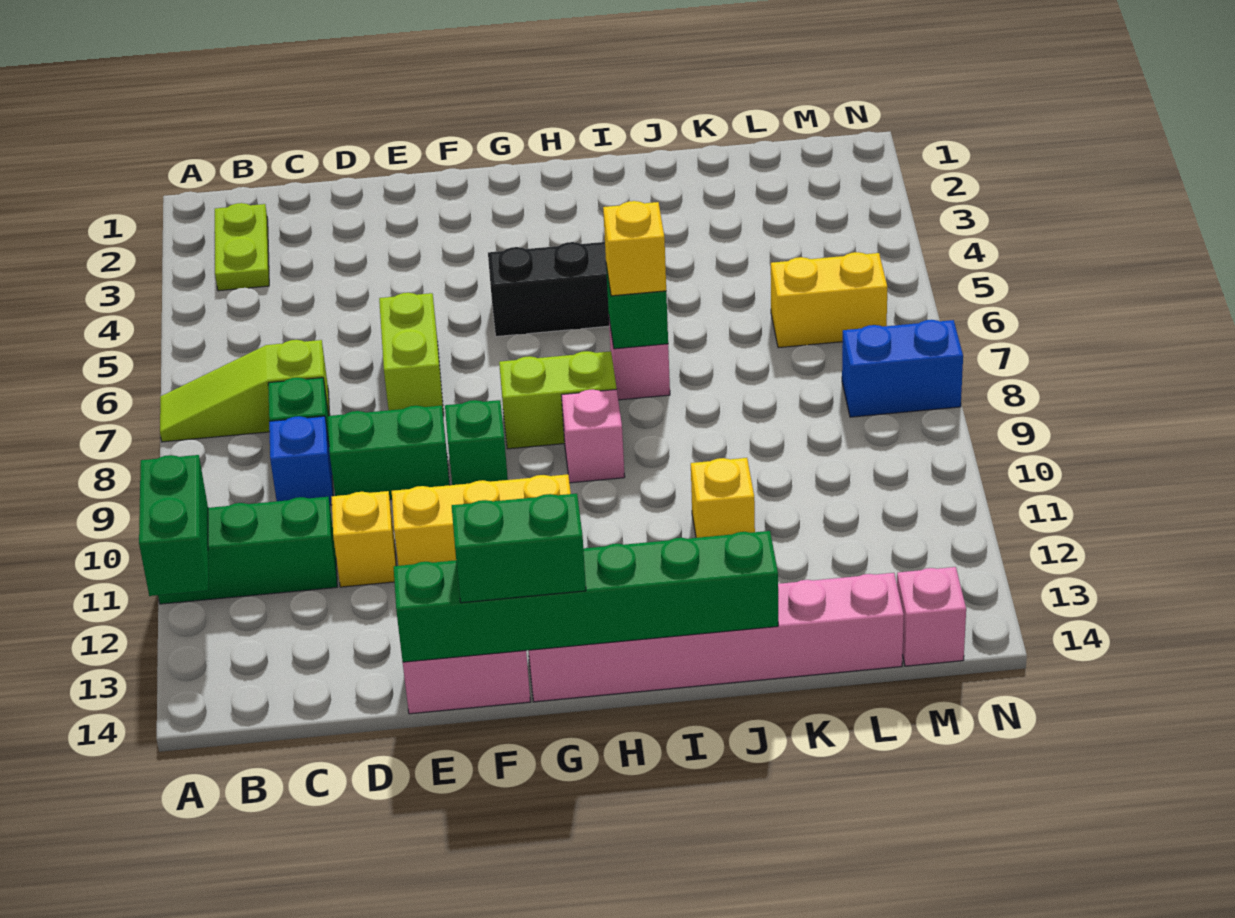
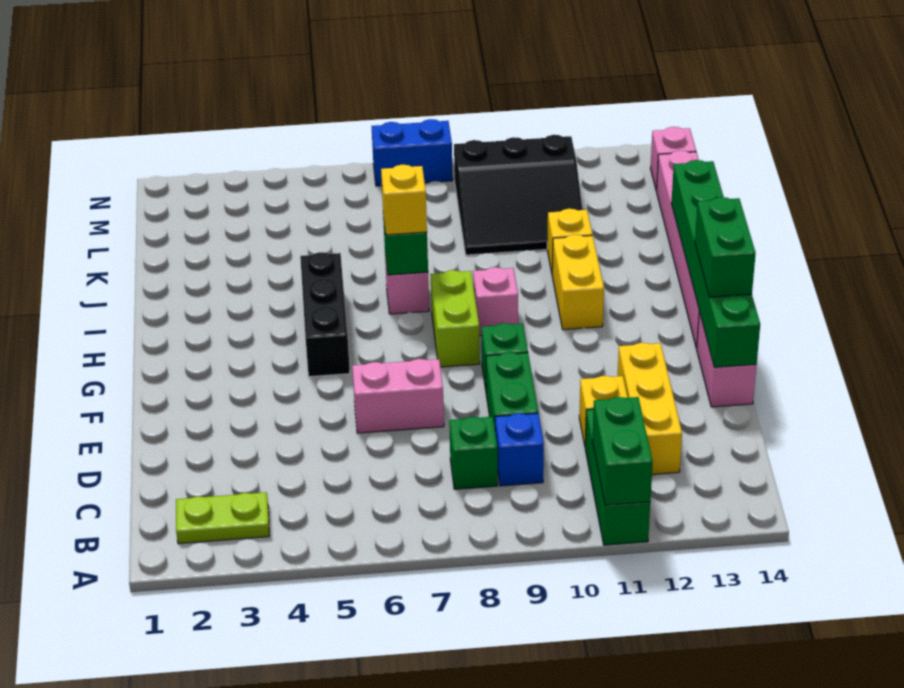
lime 1x3 slope [160,340,330,442] -> none
green 1x2 brick [139,455,208,596] -> green 1x2 brick turned to [593,397,653,505]
lime 1x2 brick [379,293,444,416] -> pink 1x2 brick [352,359,444,433]
yellow 1x3 brick [392,474,571,566] -> yellow 1x3 brick moved to [618,343,682,474]
none -> black 3x3 slope [454,135,582,255]
yellow 1x2 brick [771,252,888,348] -> yellow 1x2 brick moved to [552,235,604,330]
blue 1x2 brick [842,320,963,417] -> blue 1x2 brick turned to [372,119,453,186]

